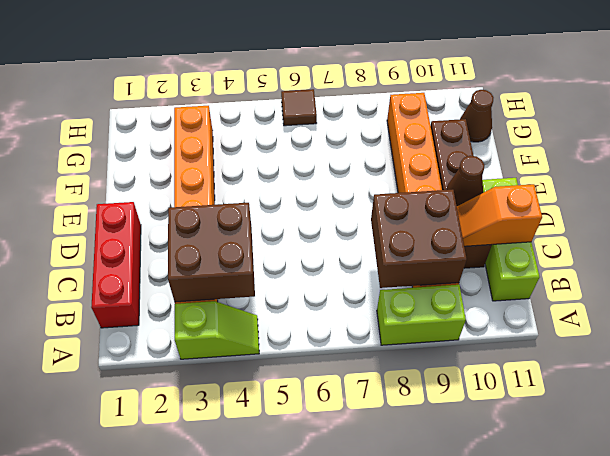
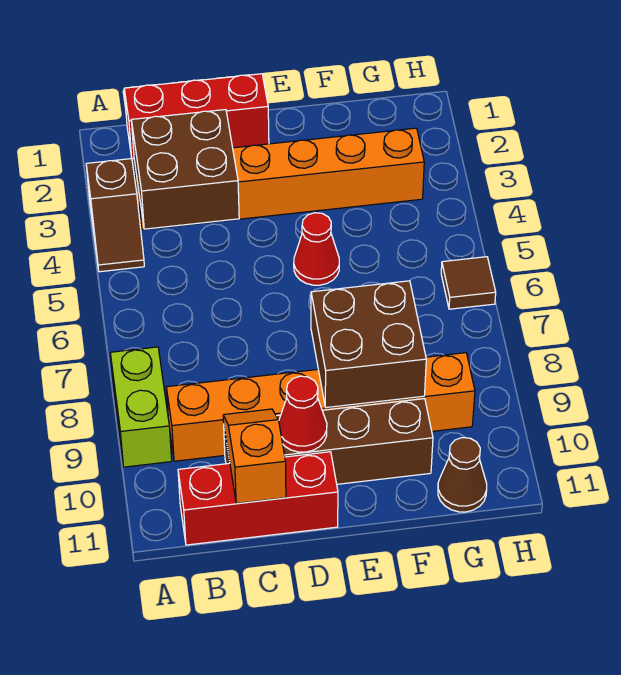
lime 1x2 slope [175,301,259,359] -> brown 1x2 slope [86,159,144,272]
brown 2x2 brick [371,190,467,288] -> brown 2x2 brick moved to [311,281,426,408]
lime 1x3 brick [483,178,539,301] -> red 1x3 brick [178,452,338,545]
brown 1x1 cone [446,156,484,206] -> red 1x1 cone [279,376,327,452]
none -> red 1x1 cone [294,213,339,285]

